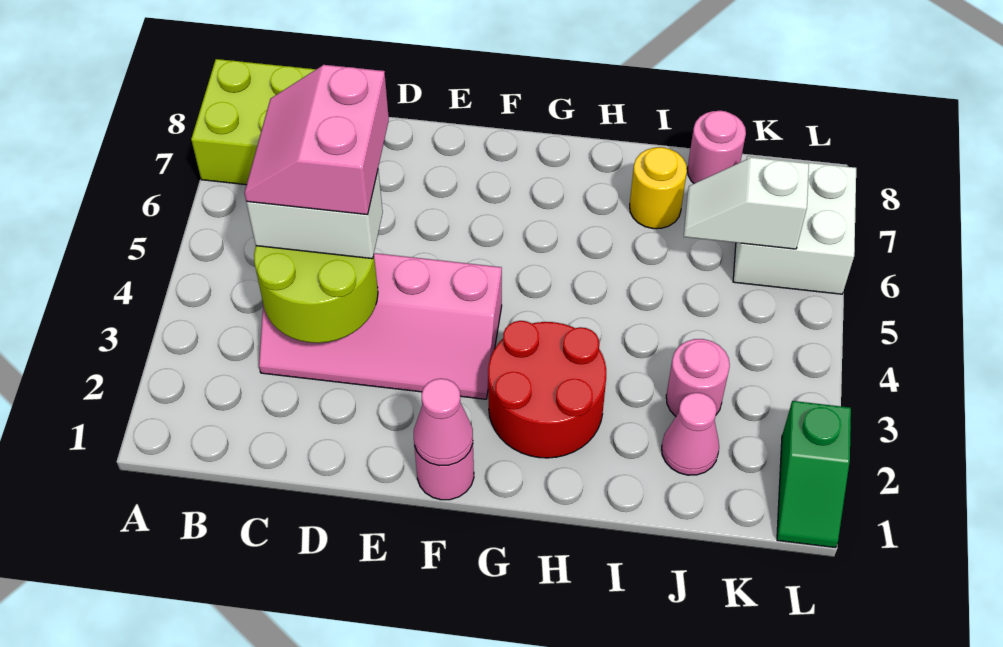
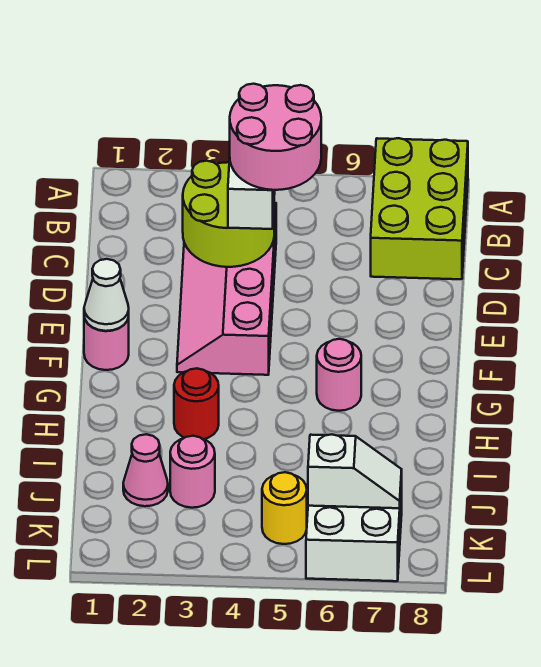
pink 2x2 slope [244,65,389,215] -> pink 2x2 round brick [230,84,321,190]
pink 1x1 cone [414,379,473,466] -> white 1x1 cone [84,259,129,331]
red 2x2 round brick [488,321,606,458] -> red 1x1 round brick [174,368,219,439]
yellow 1x1 round brick [630,147,687,229] -> yellow 1x1 round brick moved to [262,472,307,544]
white 1x2 slope [684,157,809,249] -> white 1x2 slope turned to [308,435,402,508]
pink 1x1 round brick [687,111,746,183] -> pink 1x1 round brick moved to [317,339,361,411]
green 1x2 slope [777,401,851,548] -> none

